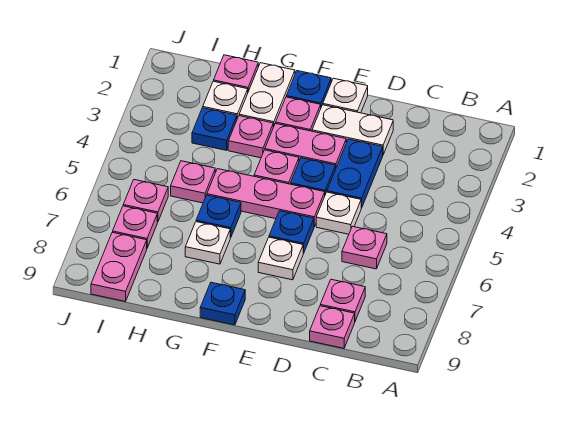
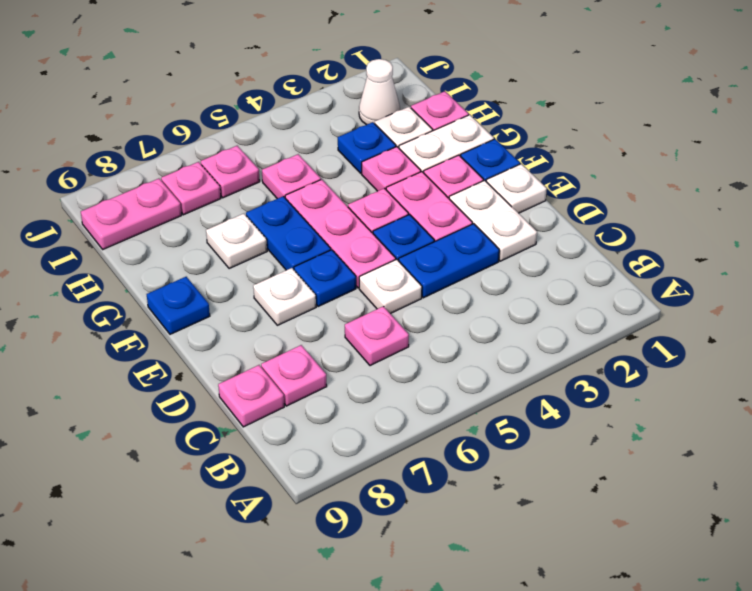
blue 1x1 plate [196,195,241,238] -> blue 1x2 plate [246,196,331,270]
none -> white 1x1 cone [359,59,400,125]

